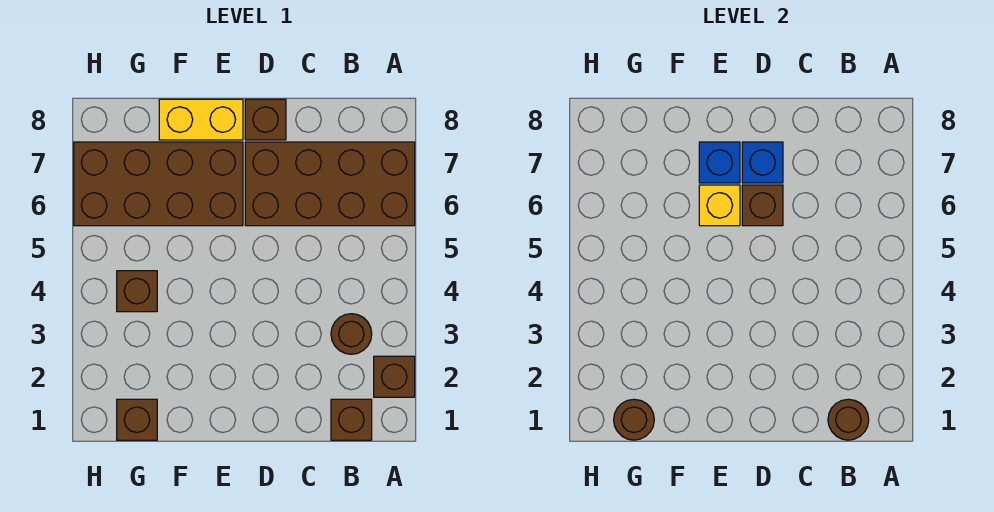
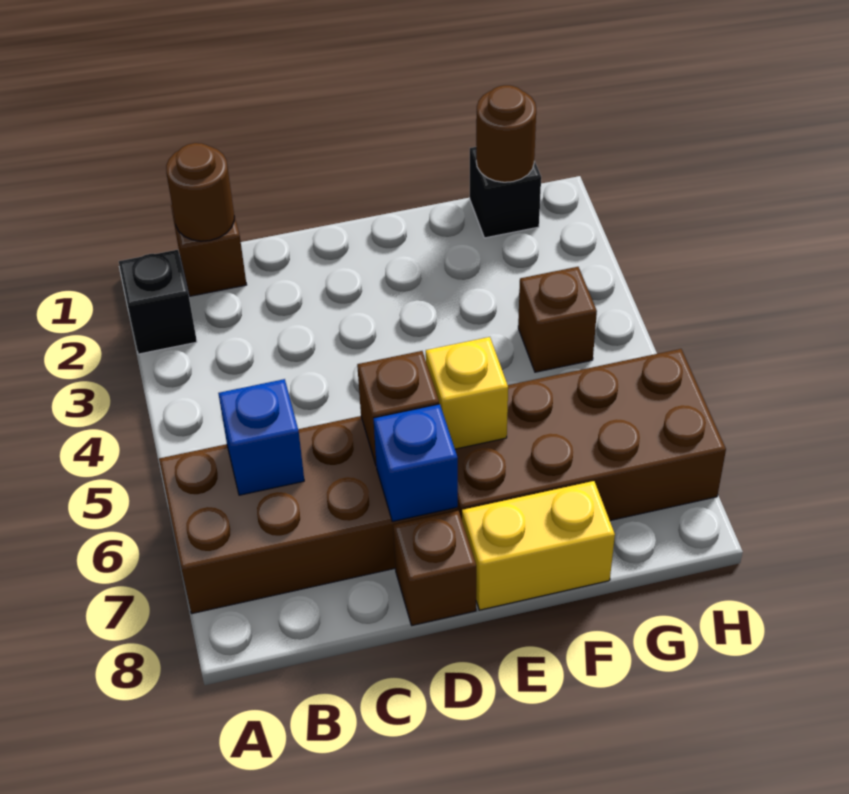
brown 1x1 brick [374,356,415,397] -> black 1x1 brick [119,250,197,354]
brown 1x1 round brick [331,314,372,354] -> none
blue 1x1 brick [699,142,740,183] -> blue 1x1 brick moved to [218,379,304,495]
brown 1x1 brick [117,399,157,440] -> black 1x1 brick [470,147,541,238]

